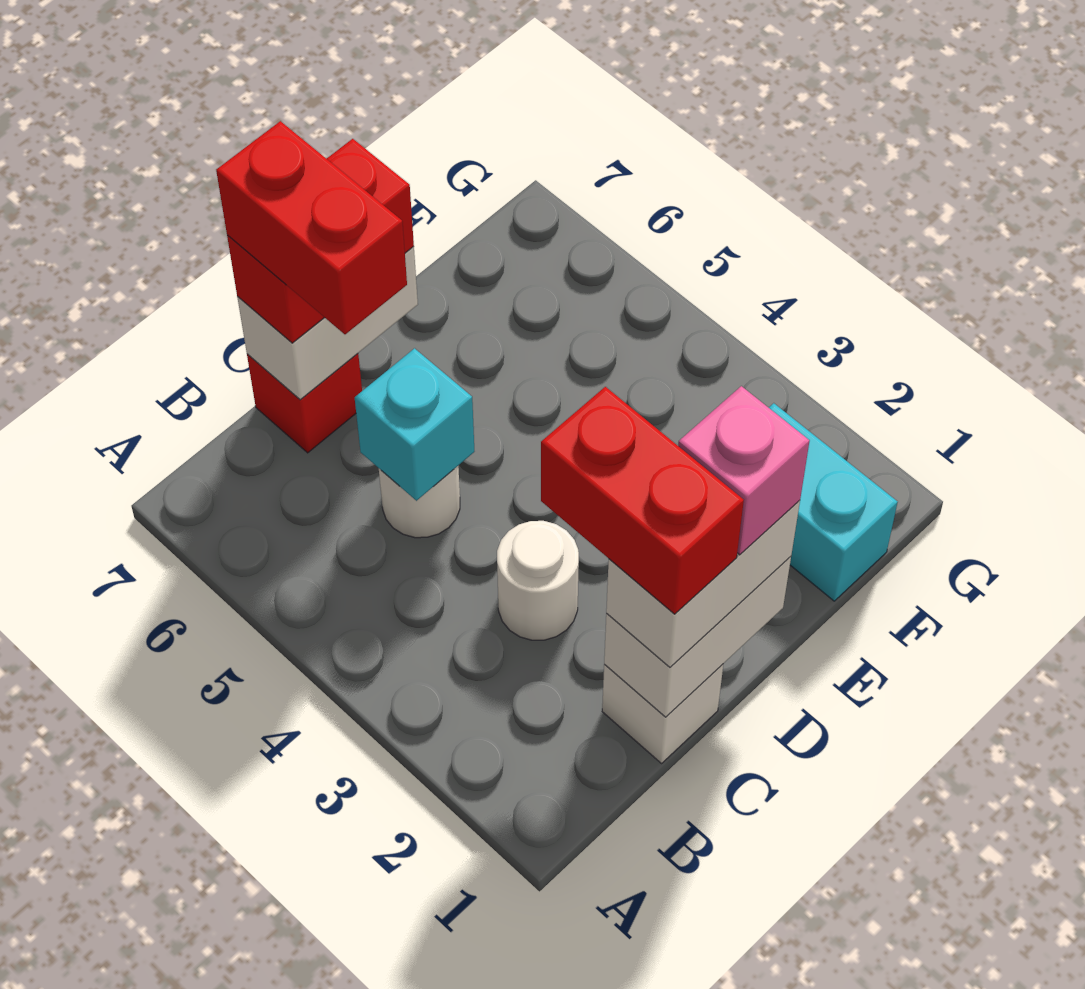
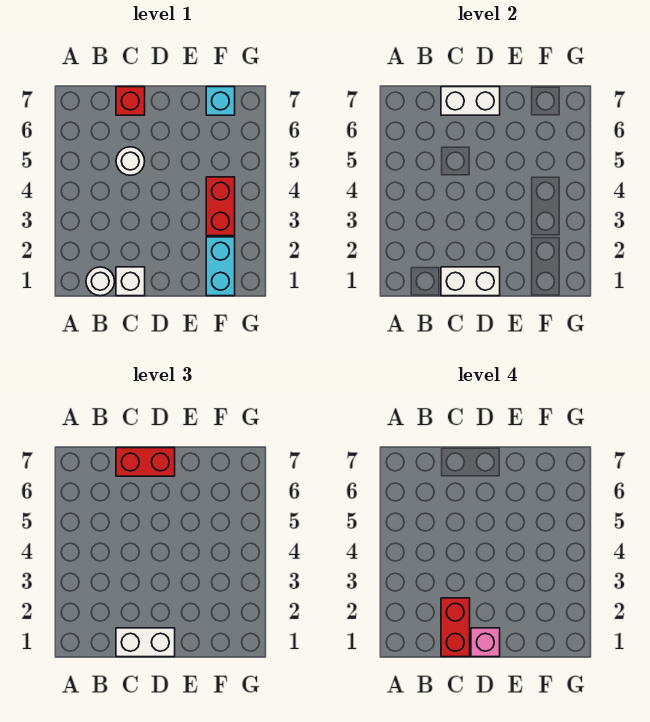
white 1x1 round brick [497,521,579,640] -> white 1x1 round brick moved to [86,267,115,296]
cyan 1x1 brick [355,348,474,501] -> cyan 1x1 brick moved to [206,87,235,115]
red 1x2 brick [216,121,407,334] -> red 1x2 brick moved to [206,177,235,236]

